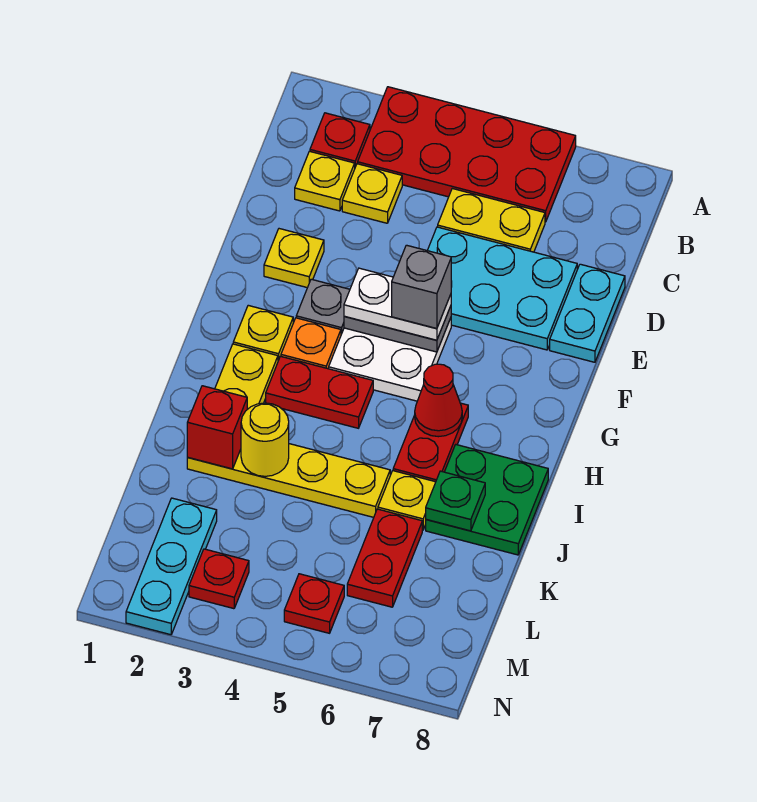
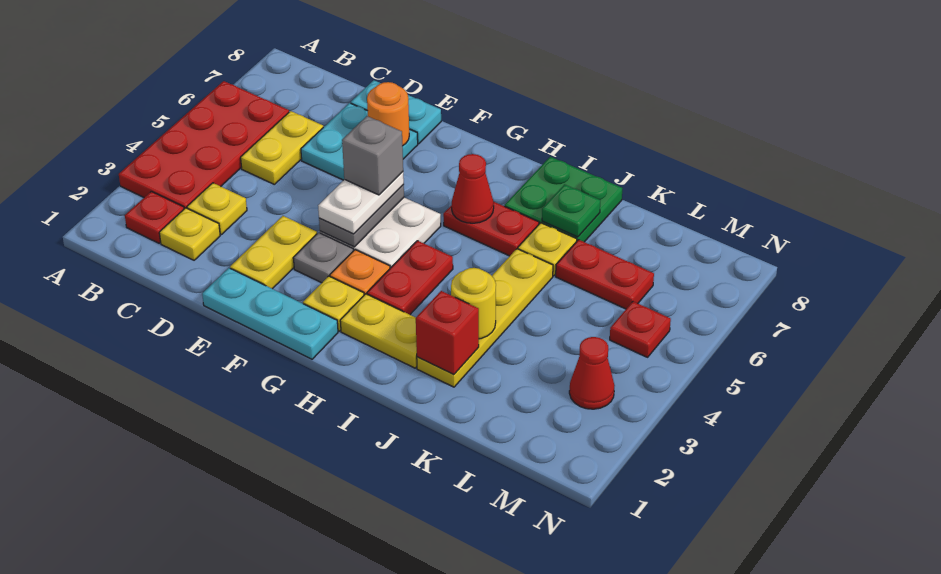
cyan 2x3 plate [427,227,577,350] -> cyan 2x2 plate [301,103,418,180]
yellow 1x1 plate [264,229,324,288] -> yellow 1x2 plate [230,216,317,289]
none -> orange 1x1 round brick [367,82,409,146]
cyan 1x3 plate [126,498,217,635] -> cyan 1x3 plate moved to [202,268,338,359]
red 1x1 plate [189,549,249,609] -> red 1x1 cone [569,337,615,409]

